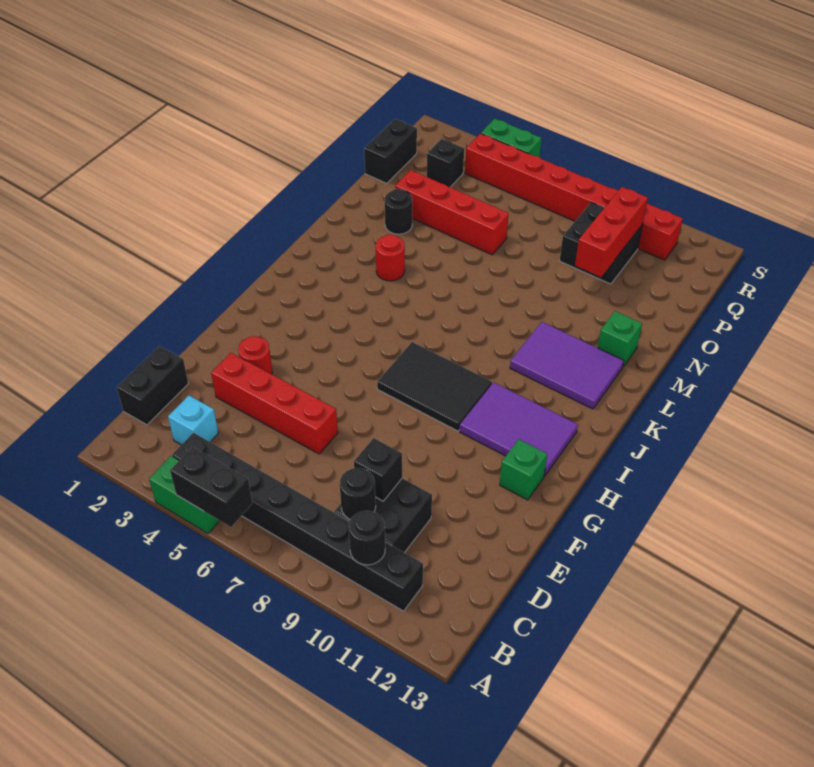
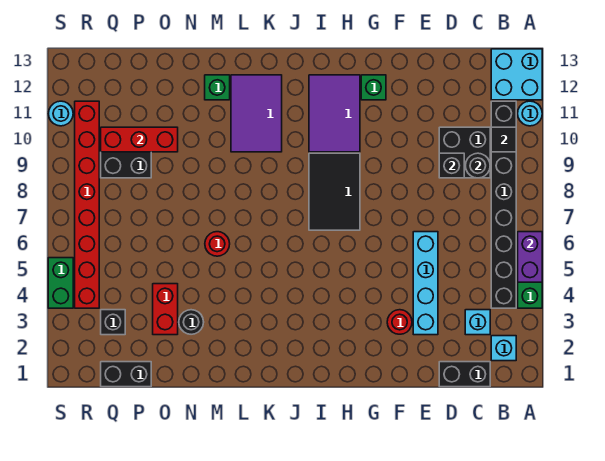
black 1x2 brick [170,447,252,527] -> purple 1x2 brick [518,232,542,282]
none -> cyan 1x1 round brick [518,101,542,126]
none -> cyan 2x2 brick [491,49,542,100]
none -> cyan 1x1 brick [491,336,516,361]
black 1x1 round brick [349,511,385,565] -> black 1x1 tile [491,127,516,152]
red 1x4 brick [211,353,338,454] -> cyan 1x4 brick [413,232,438,335]
red 1x1 round brick [376,234,405,281] -> red 1x1 round brick moved to [205,232,230,256]
red 1x4 brick [395,170,509,255] -> red 1x2 brick [153,284,178,335]
none -> cyan 1x1 round brick [48,101,73,126]

